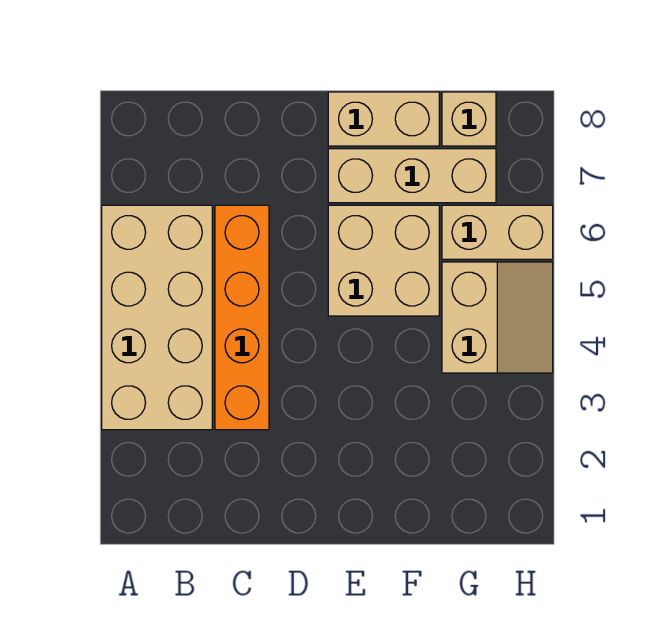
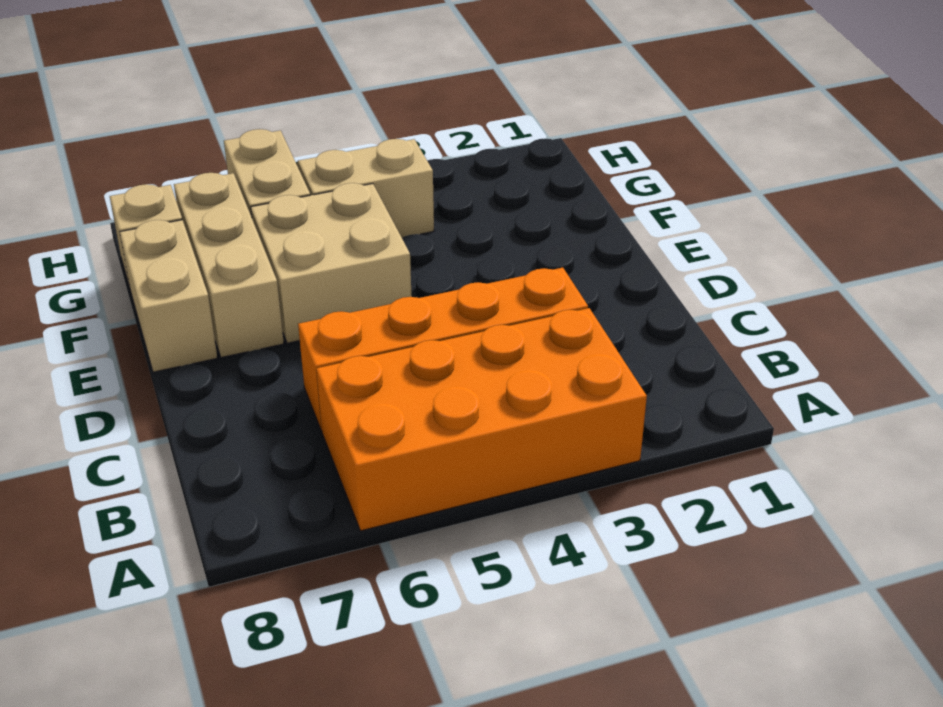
tan 2x4 brick [102,205,212,430] -> orange 2x4 brick [316,308,647,531]

